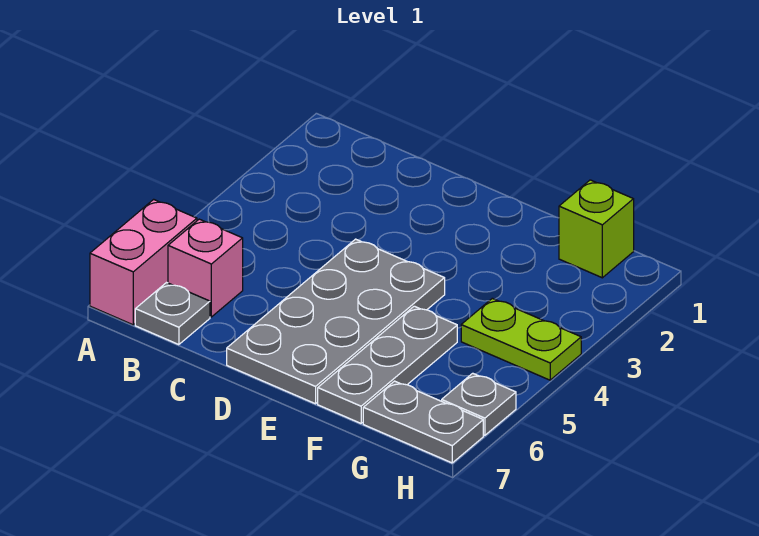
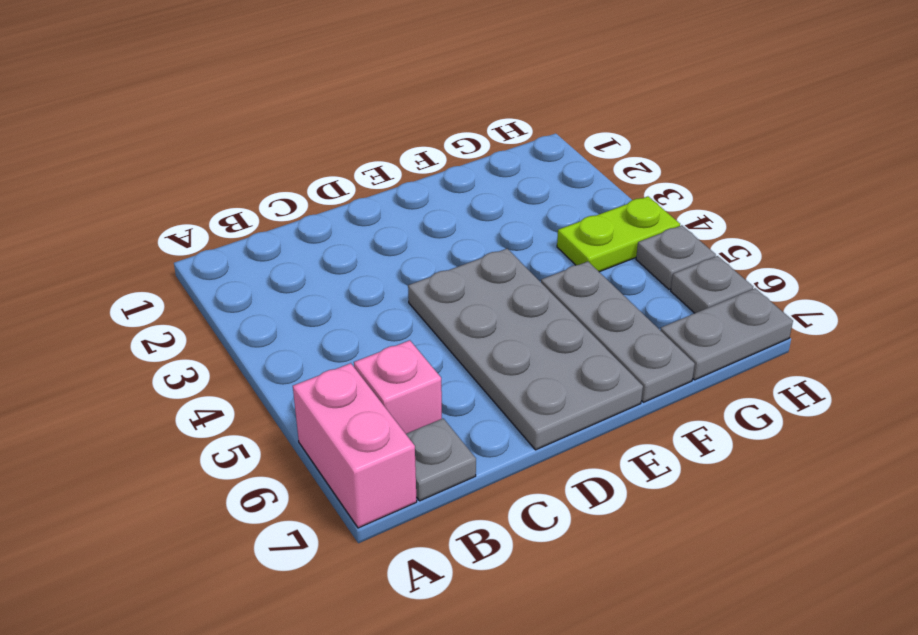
lime 1x1 brick [559,180,634,278] -> none
none -> grey 1x1 plate [636,225,716,289]

